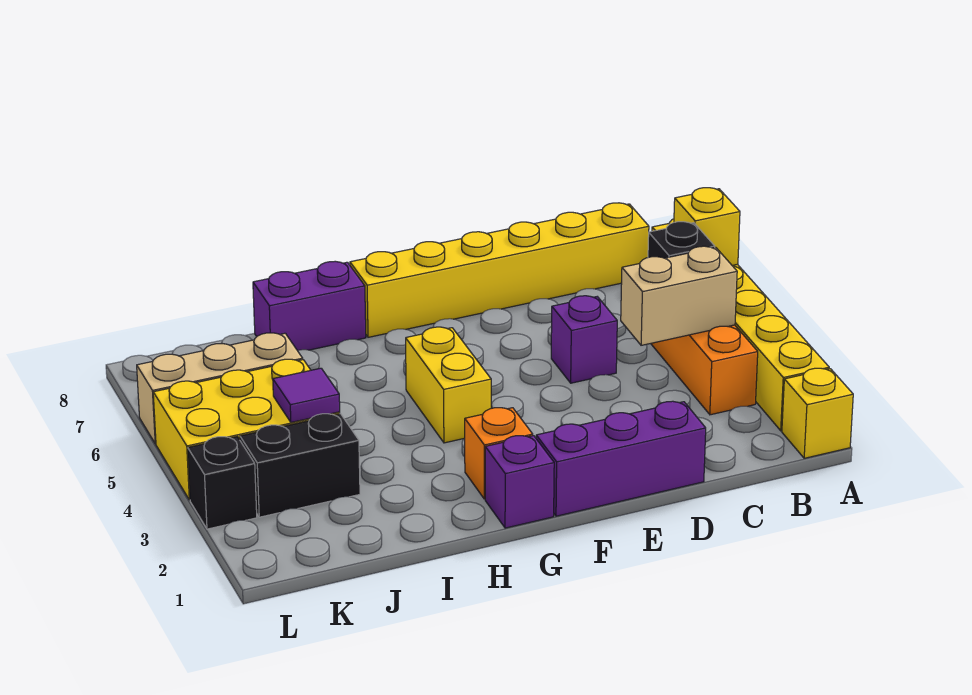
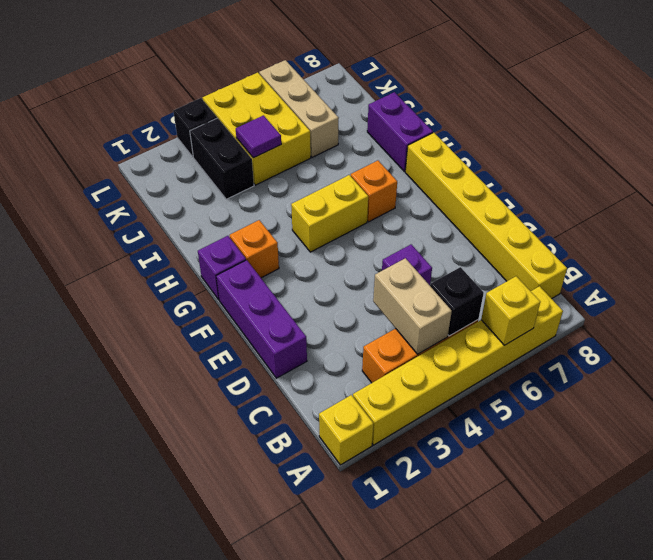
none -> orange 1x1 brick [351,161,397,222]

